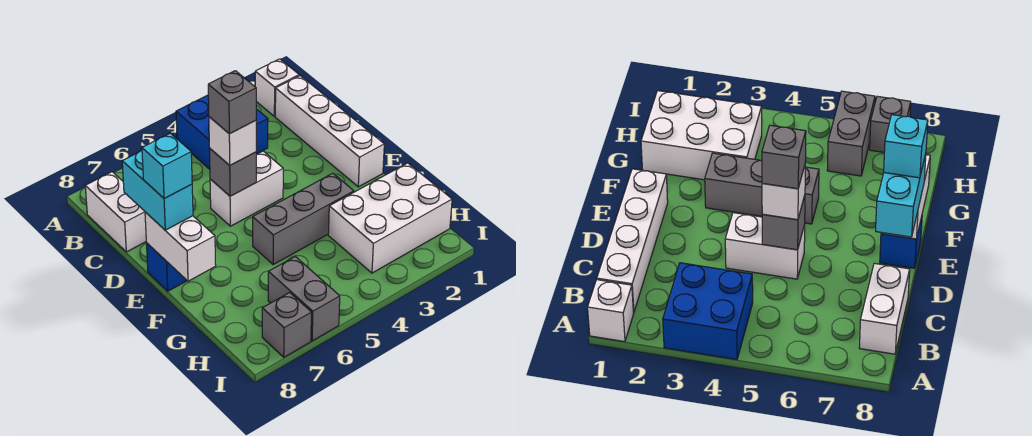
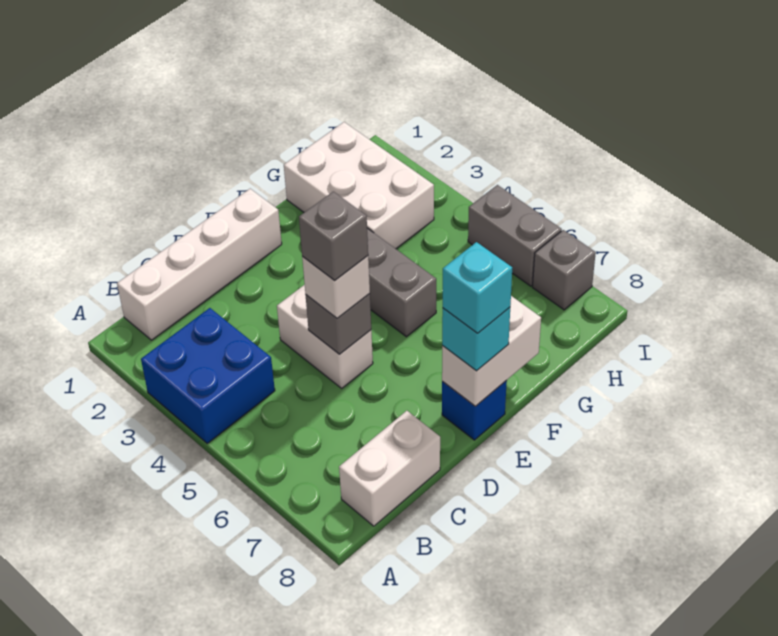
white 1x1 brick [255,59,299,116] -> none
cyan 1x2 brick [122,151,193,230] -> cyan 1x1 brick [442,307,510,371]
grey 1x2 brick [268,257,340,341] -> grey 1x2 brick turned to [468,185,562,286]

